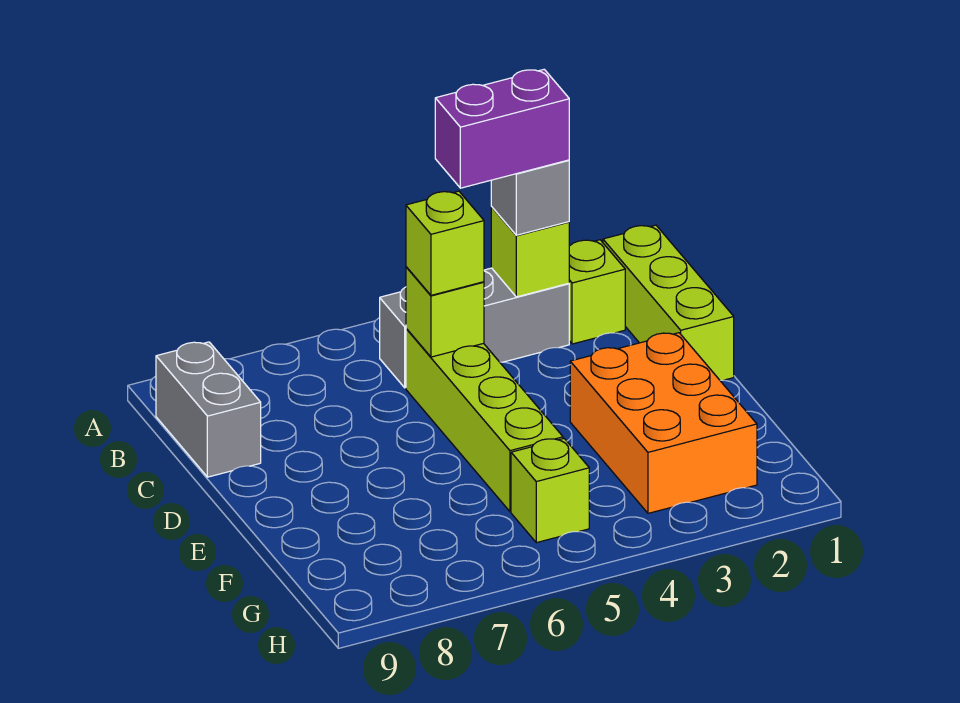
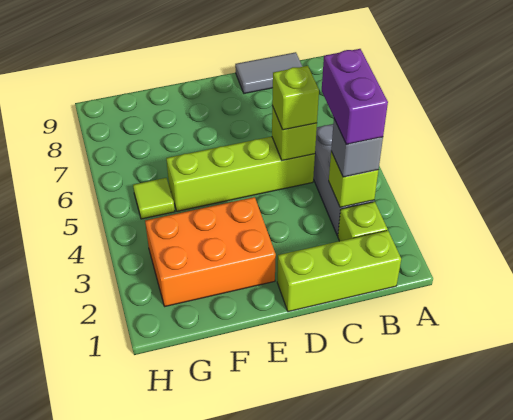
grey 1x2 brick [156,342,261,477] -> grey 1x2 tile [235,52,302,93]
lime 1x1 brick [511,439,589,543] -> lime 1x1 tile [133,178,175,219]

